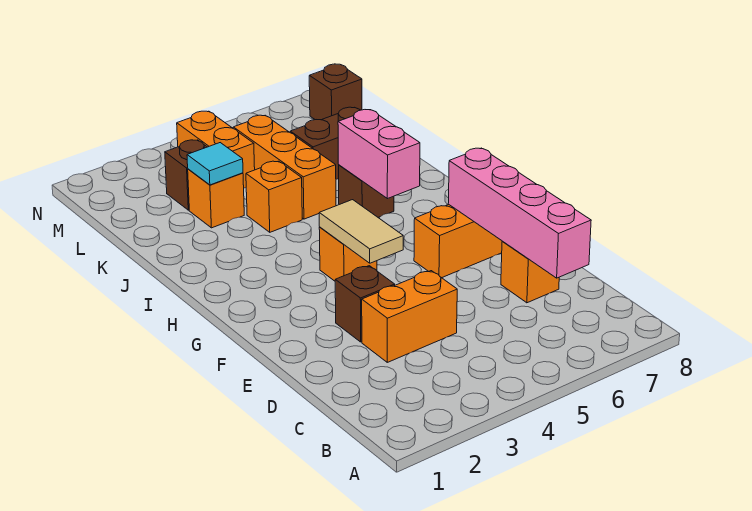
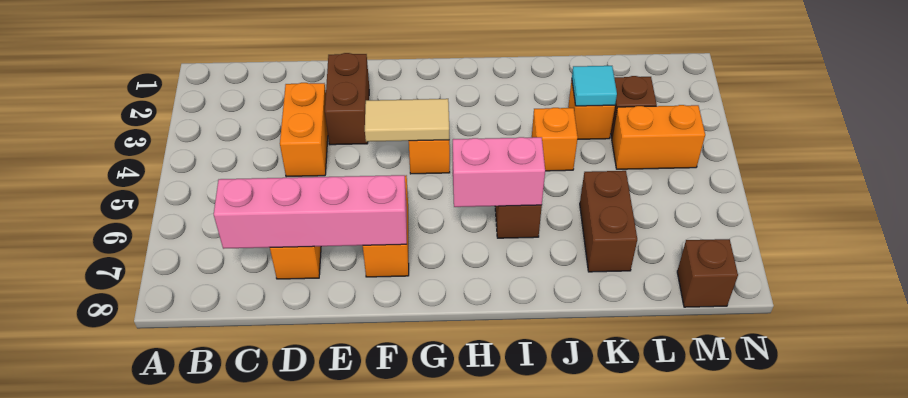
brown 1x1 brick [335,266,395,342] -> brown 1x2 brick [325,53,369,145]
orange 1x3 brick [233,115,336,219] -> none

